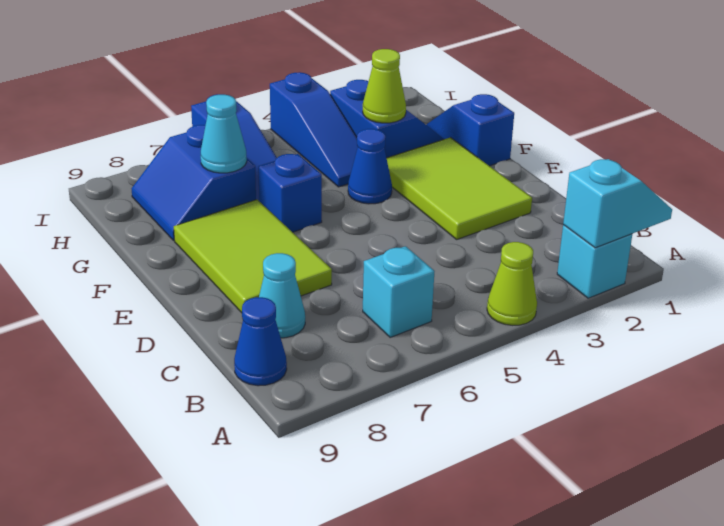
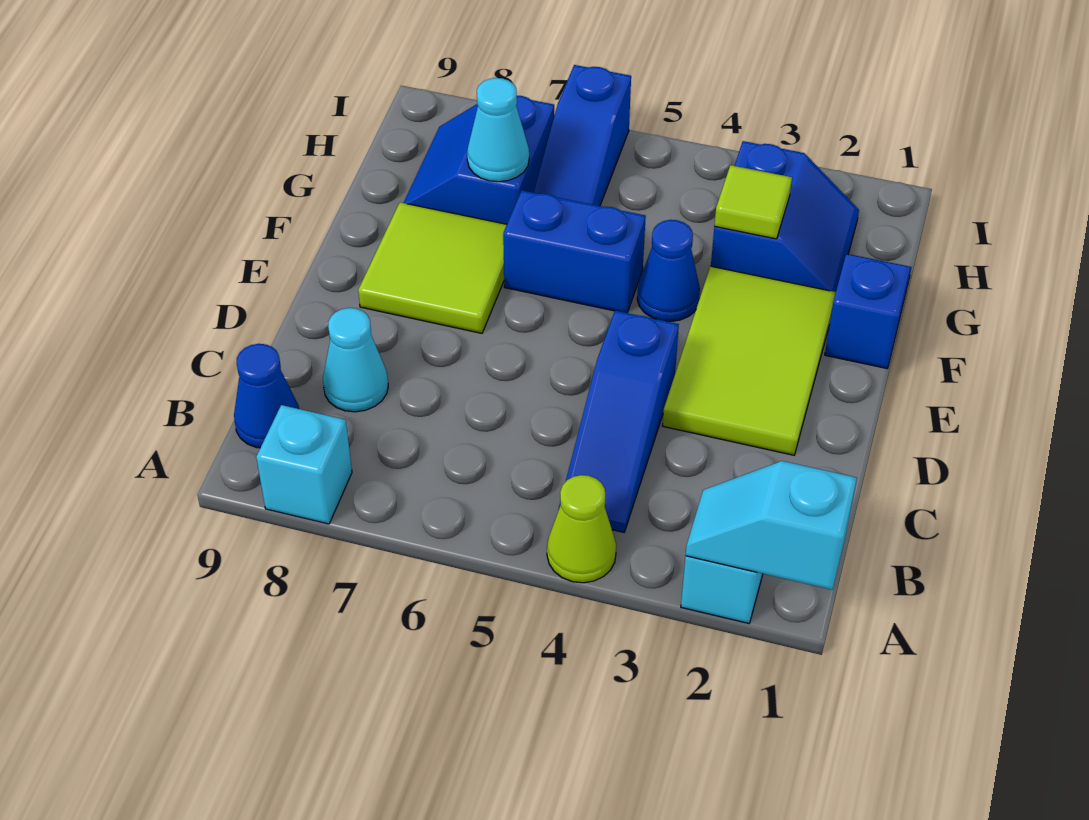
cyan 1x2 slope [563,159,672,248] -> cyan 1x2 slope turned to [686,461,857,590]
cyan 1x1 brick [363,246,435,338] -> cyan 1x1 brick moved to [256,405,352,524]
lime 2x3 tile [174,200,332,313] -> lime 2x2 tile [358,202,507,333]
blue 1x1 brick [258,154,322,232] -> blue 1x2 brick [503,190,646,313]
lime 1x1 cone [363,49,406,123] -> lime 1x1 tile [714,165,792,239]
blue 1x3 slope [270,72,358,187] -> blue 1x3 slope moved to [559,311,679,532]

